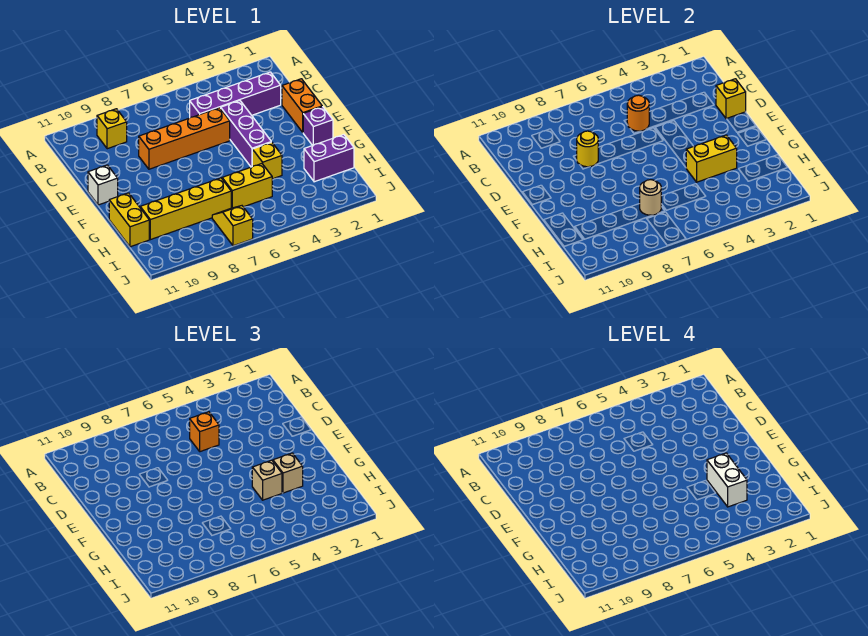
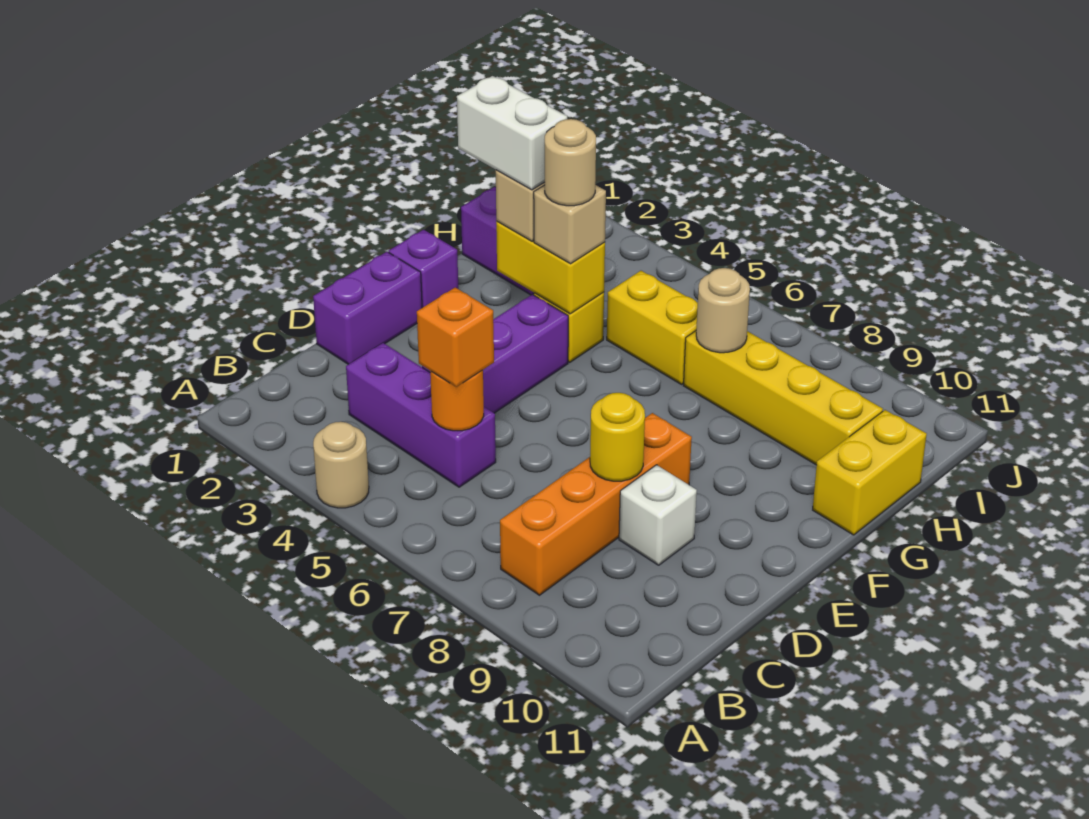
none -> tan 1x1 round brick [313,422,369,508]
yellow 1x1 brick [97,109,127,149] -> none
purple 1x4 brick [190,72,281,118] -> purple 1x3 brick [346,343,496,487]
orange 1x2 brick [282,79,322,132] -> purple 1x2 brick [313,252,422,364]
yellow 1x1 brick [716,79,746,119] -> none
orange 1x4 brick [139,108,230,169] -> orange 1x4 brick turned to [500,413,692,595]
white 1x1 brick [88,165,118,205] -> white 1x1 brick moved to [619,465,697,565]
white 1x2 brick [707,453,747,507] -> white 1x2 brick turned to [457,76,567,190]
none -> tan 1x1 round brick [545,119,596,206]
yellow 1x2 slope [212,206,253,246] -> none

